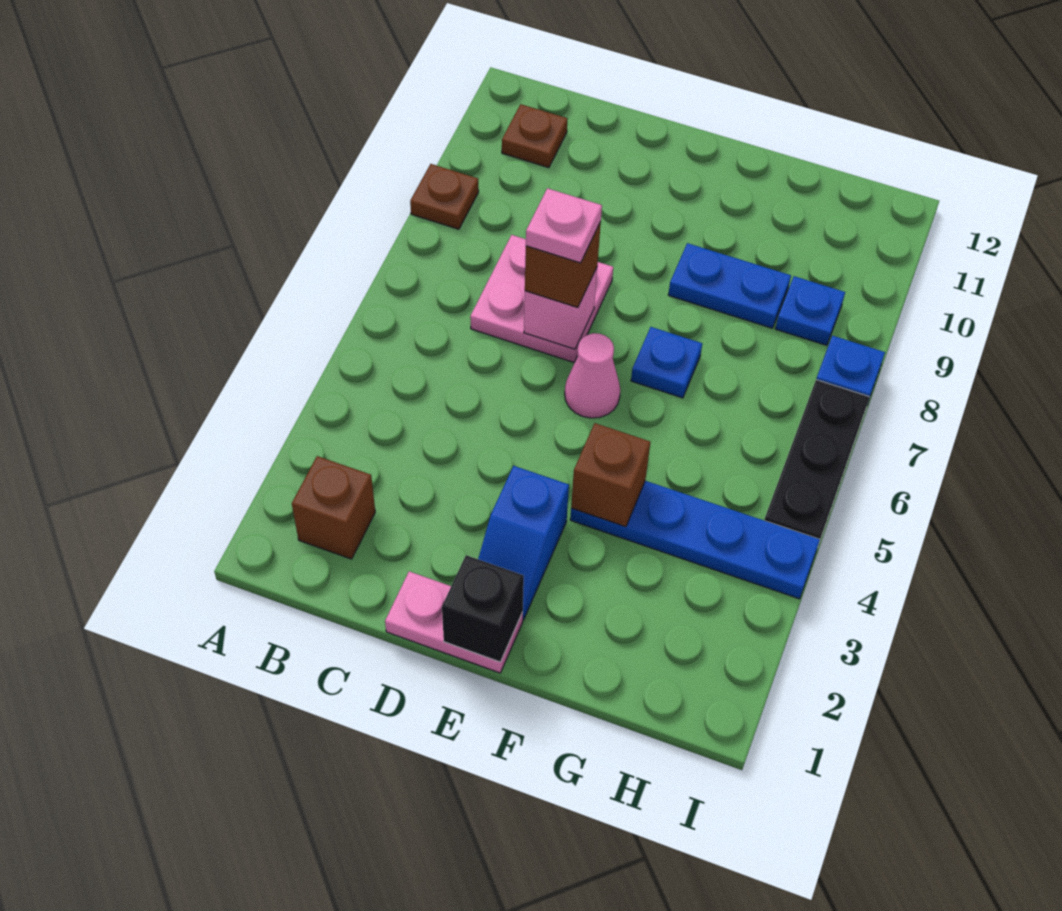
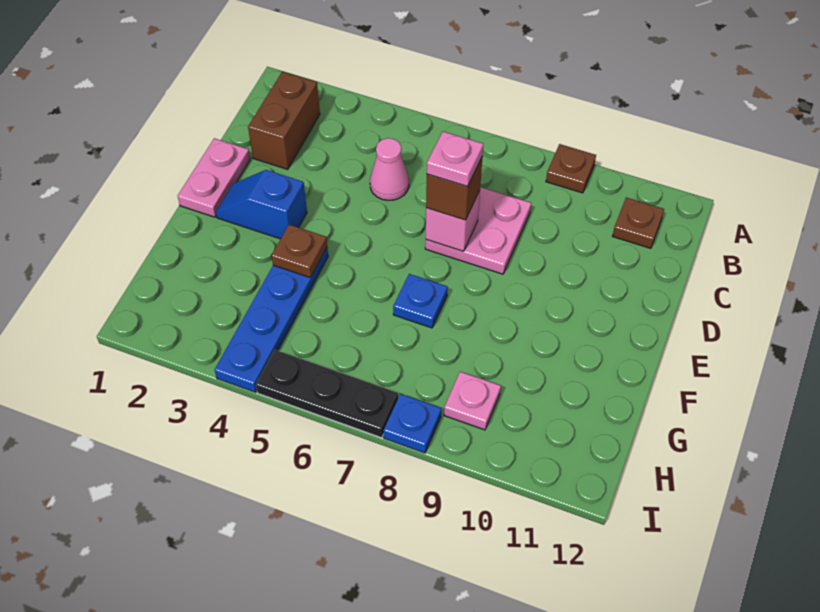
brown 1x1 brick [292,456,375,559] -> brown 1x2 brick [248,72,320,169]
black 1x1 brick [442,555,524,662] -> none
pink 1x1 cone [565,333,620,418] -> pink 1x1 cone moved to [370,138,409,200]
brown 1x1 brick [571,423,650,527] -> brown 1x1 plate [272,225,327,278]
blue 1x2 plate [668,243,791,328] -> none
blue 1x1 plate [775,276,845,345] -> pink 1x1 plate [444,372,501,430]

